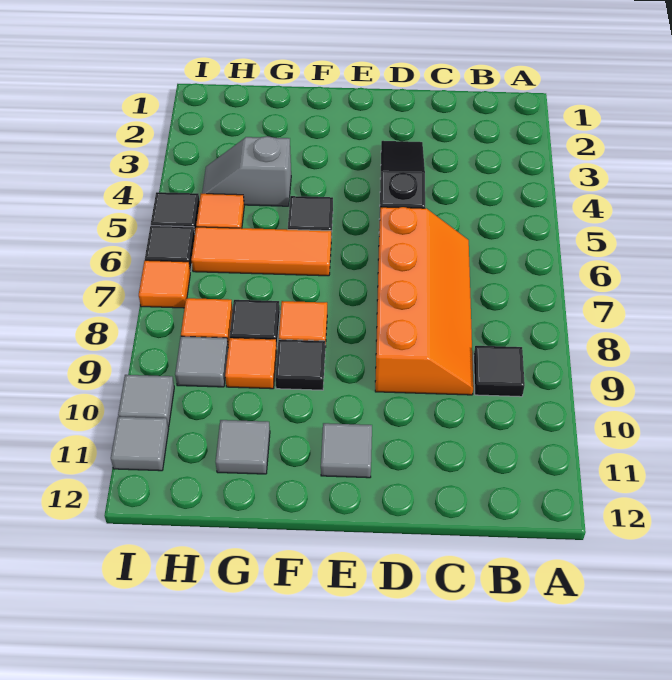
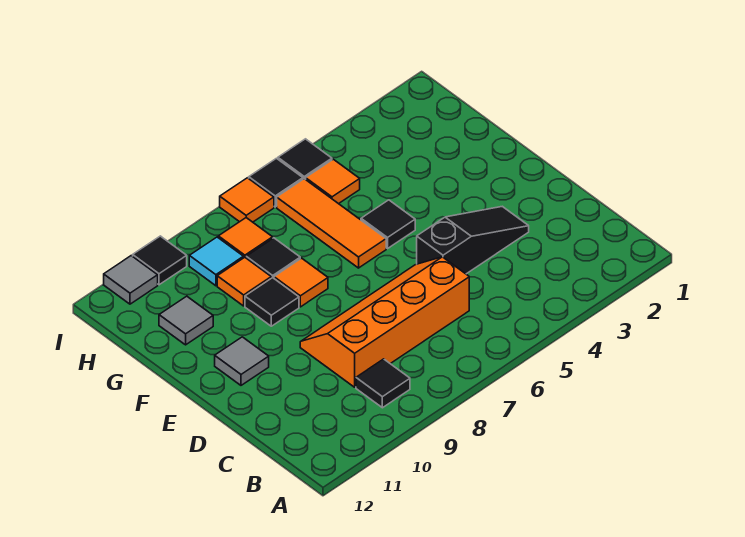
orange 2x4 slope [375,207,473,395] -> orange 2x4 slope turned to [300,257,469,387]
grey 1x2 slope [202,136,291,206] -> none
grey 1x1 tile [175,336,228,387] -> cyan 1x1 tile [189,237,244,286]
grey 1x1 tile [118,375,174,427] -> black 1x1 tile [133,236,187,285]

